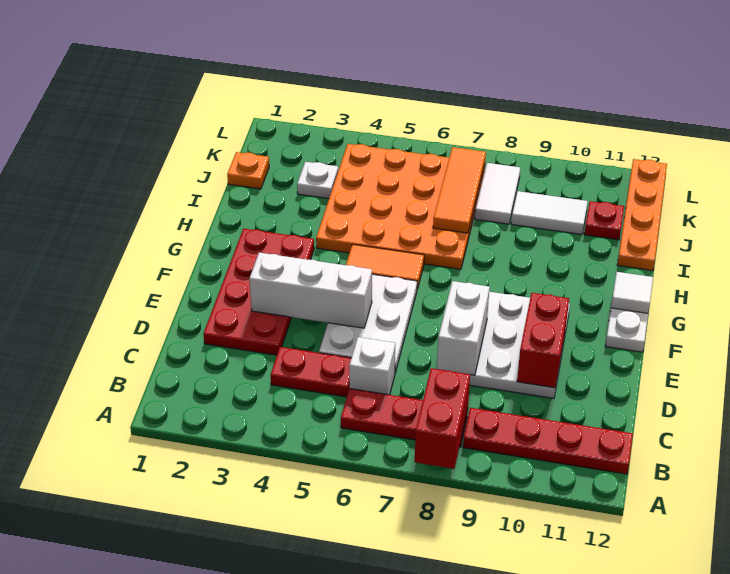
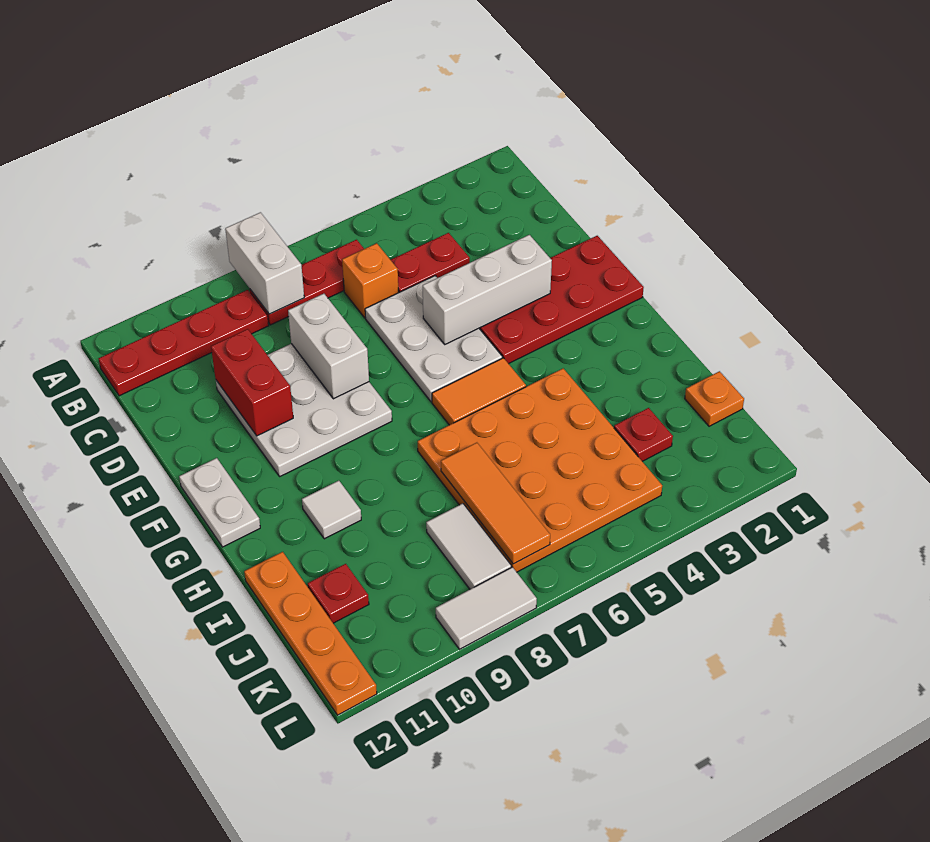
red 1x2 brick [415,368,470,469] -> white 1x2 brick [225,212,304,314]
white 1x1 brick [349,337,396,395] -> orange 1x1 brick [342,243,399,318]
red 2x4 plate [204,229,314,355] -> red 2x4 plate turned to [479,236,644,364]
white 1x1 tile [611,272,653,313] -> white 1x1 tile moved to [302,481,361,539]
white 1x1 plate [297,162,338,199] -> red 1x1 plate [614,408,673,461]
white 1x2 tile [511,191,588,235] -> white 1x2 tile moved to [436,567,537,649]

